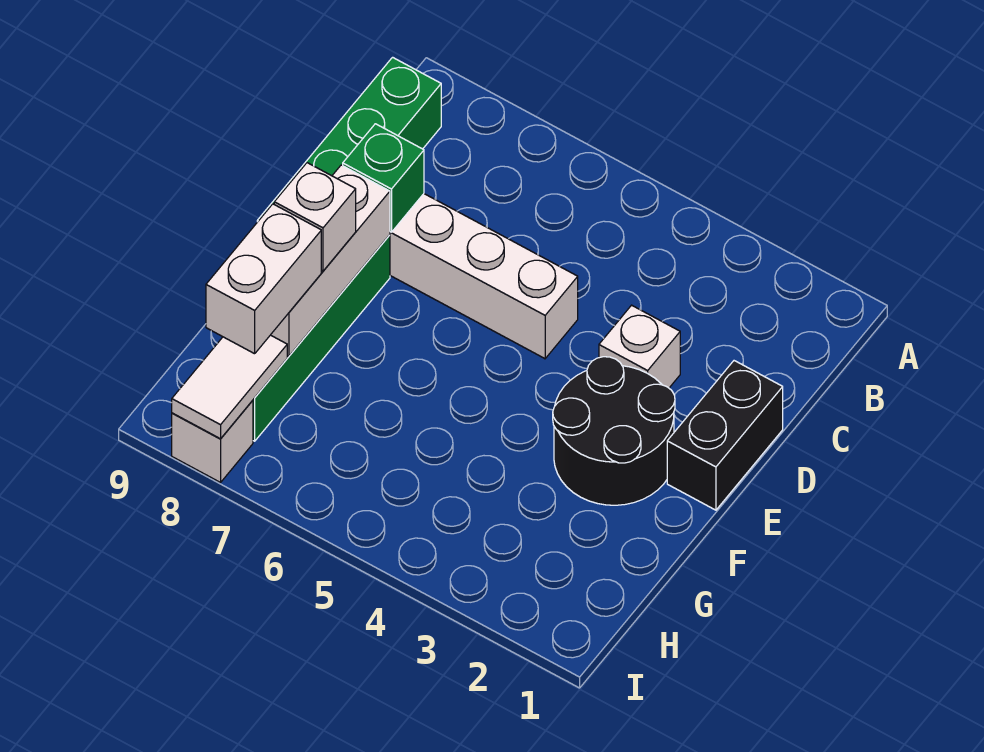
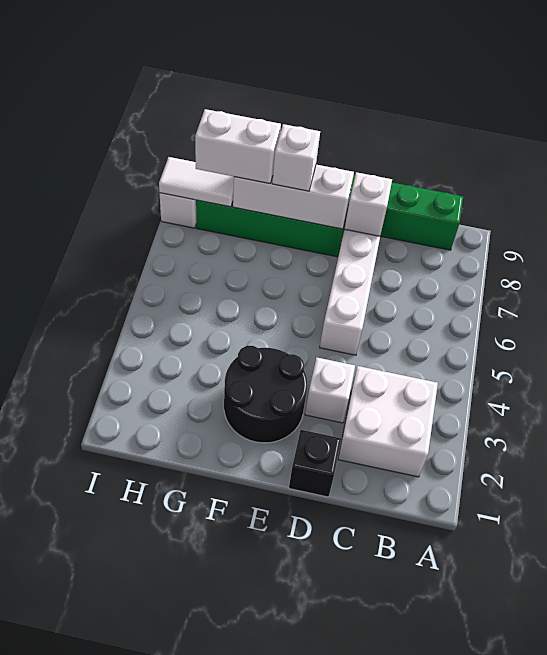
none -> white 2x2 brick [338,366,438,477]
black 1x2 brick [667,361,783,510] -> black 1x1 brick [289,430,341,497]
green 1x1 brick [343,124,424,232] -> white 1x1 brick [345,172,392,236]

